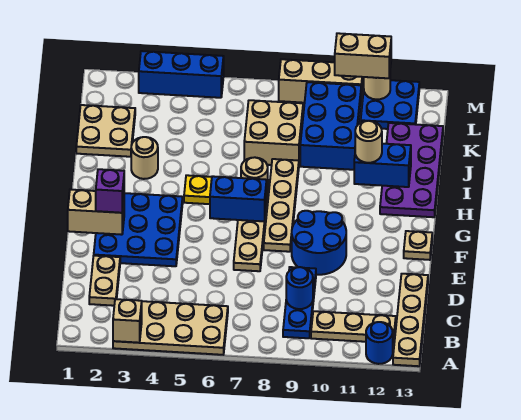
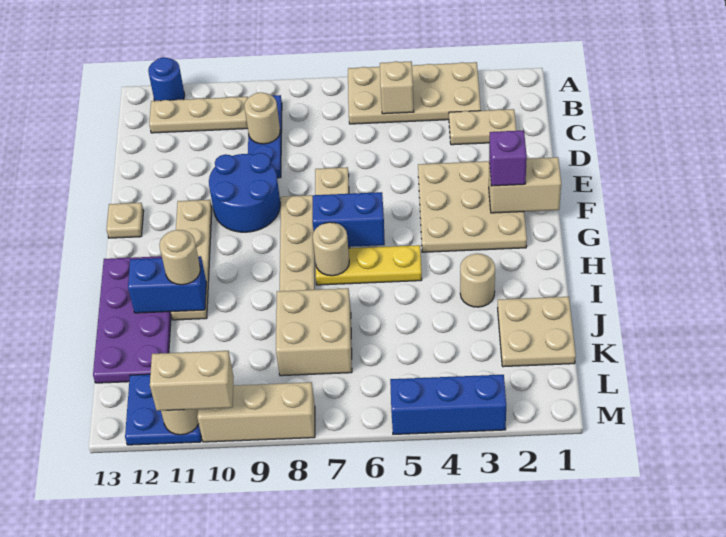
tan 1x1 brick [113,299,142,343] -> tan 1x1 brick moved to [380,61,414,114]
tan 1x4 plate [393,274,428,366] -> tan 1x4 plate moved to [171,200,212,320]
tan 1x2 plate [89,256,120,306] -> tan 1x2 plate turned to [449,109,516,145]
blue 1x1 round brick [286,267,313,309] -> tan 1x1 round brick [244,92,280,144]
blue 3x3 plate [94,193,183,266] -> tan 3x3 plate [418,161,527,252]
blue 2x3 brick [300,82,361,170] -> none

